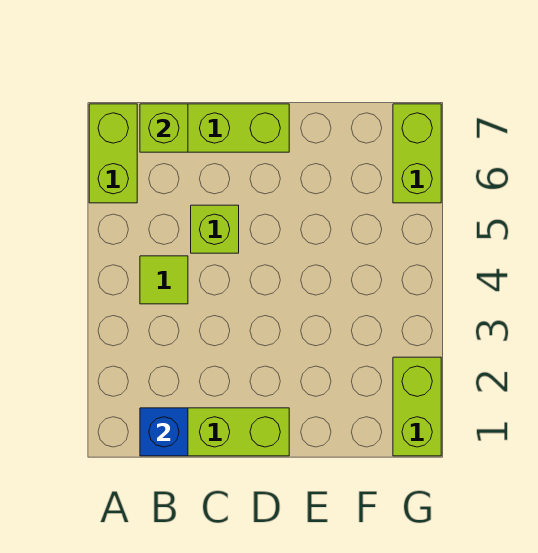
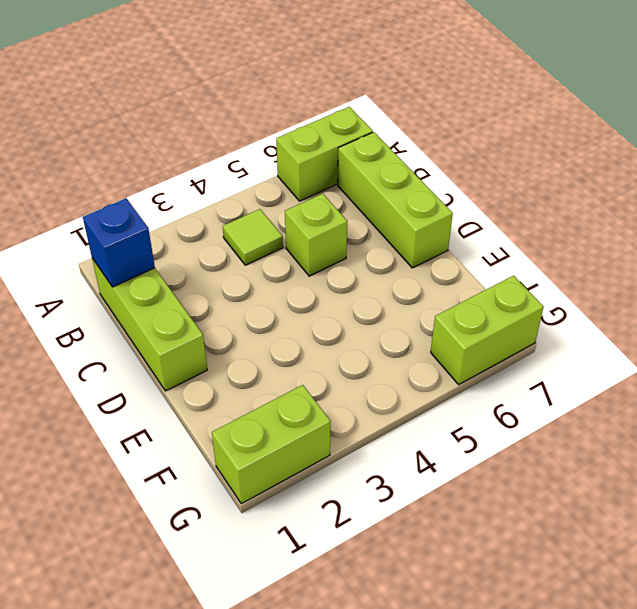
lime 1x1 brick [140,104,188,152] -> none

